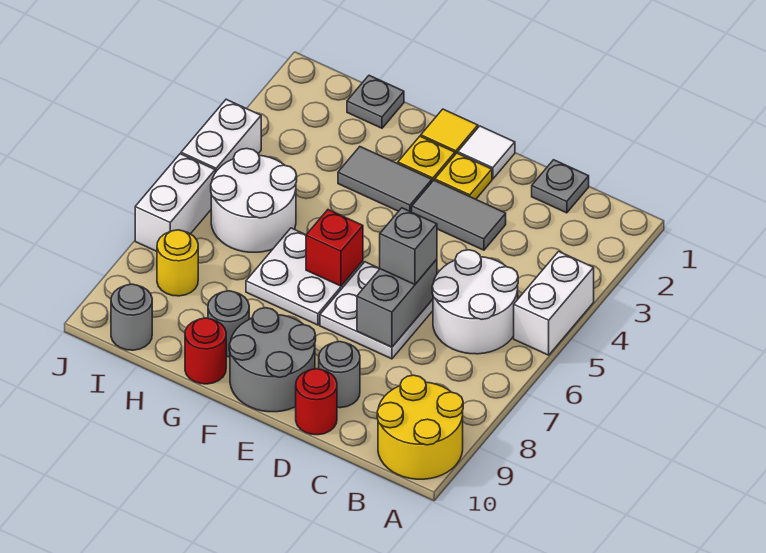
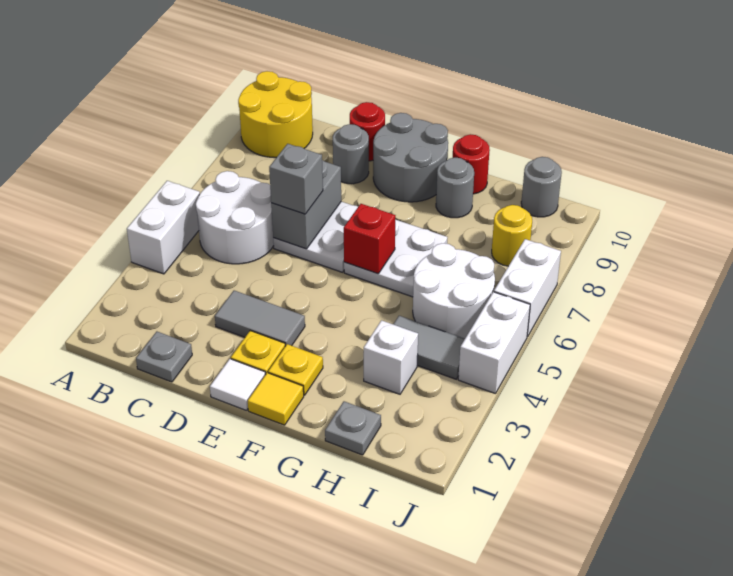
grey 1x2 tile [338,147,432,212] -> grey 1x2 tile moved to [393,316,465,379]
none -> white 1x1 brick [364,320,418,394]

